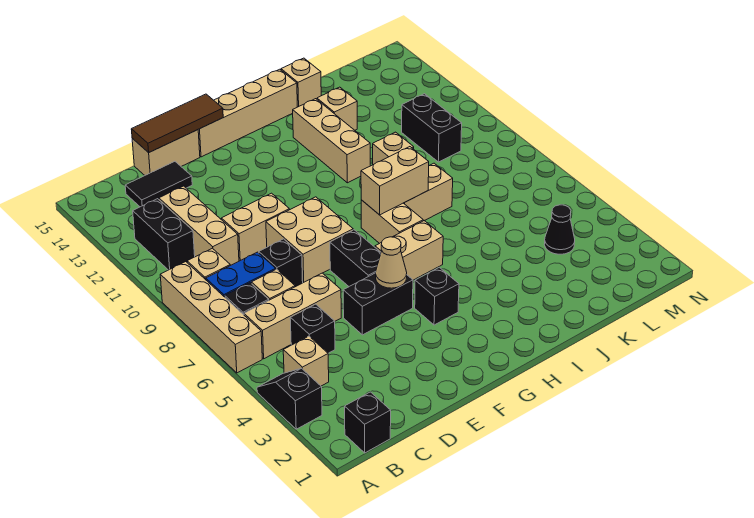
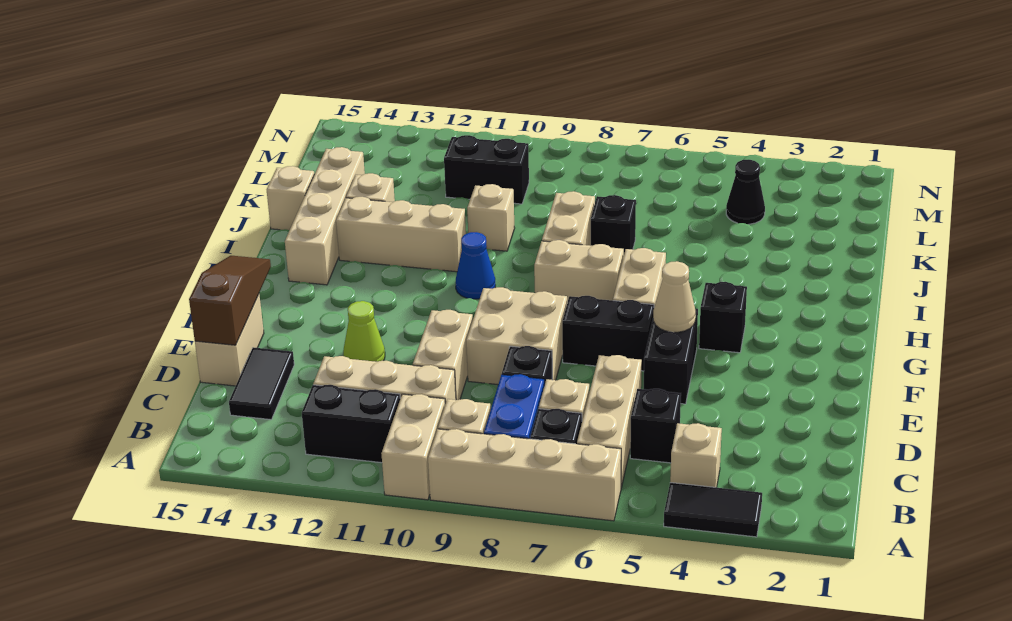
black 1x2 slope [257,368,322,429] -> black 1x2 tile [664,483,762,537]
black 1x1 brick [345,392,391,453] -> black 1x1 brick moved to [591,195,636,257]
brown 1x3 tile [131,94,223,153] -> brown 1x3 slope [189,256,271,345]
none -> lime 1x1 cone [343,301,385,362]
tan 1x4 brick [198,69,297,157] -> tan 1x4 brick moved to [285,147,365,285]
tan 1x2 brick [361,147,429,215] -> tan 1x2 brick moved to [381,394,445,500]
none -> blue 1x1 cone [456,232,495,299]

